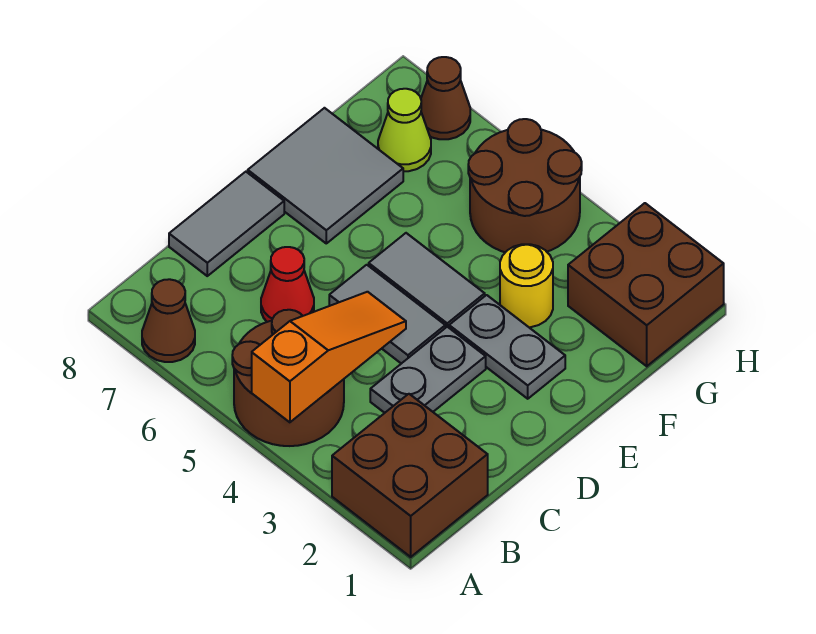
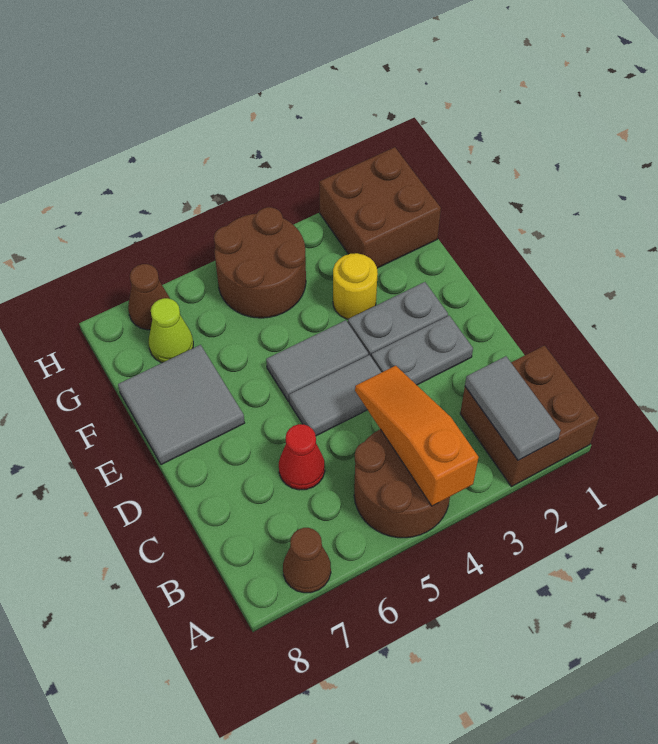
grey 1x2 plate [370,327,486,413] -> grey 1x2 plate turned to [371,316,473,385]
grey 1x2 tile [169,172,284,276] -> grey 1x2 tile moved to [465,356,561,460]

